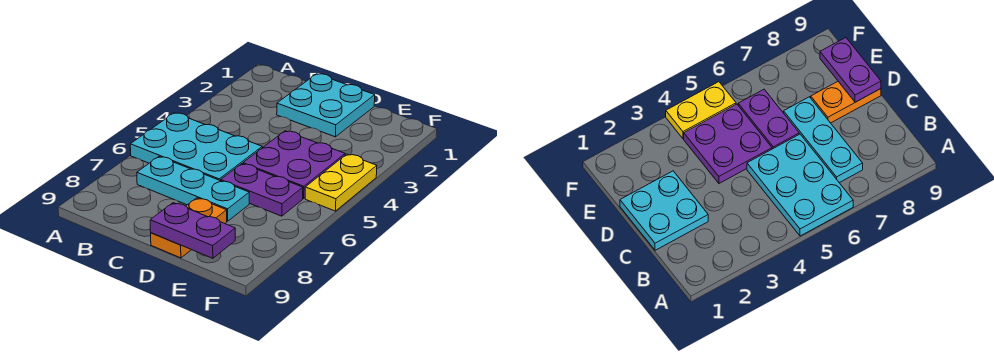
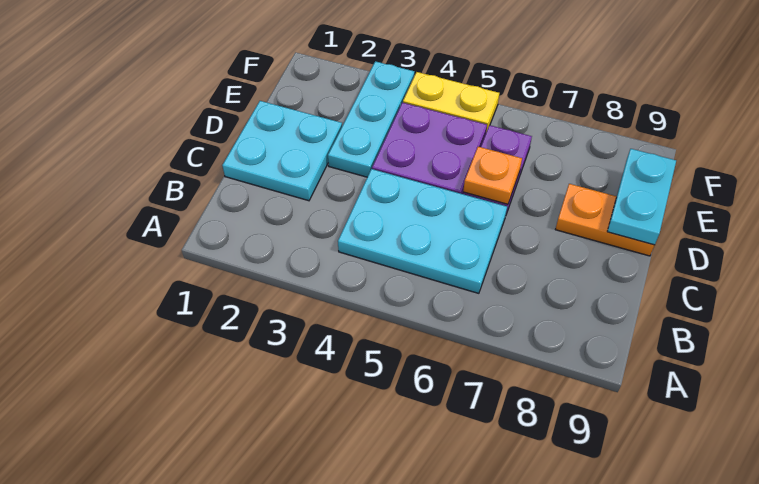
cyan 2x3 plate [130,113,262,181] -> cyan 2x3 plate turned to [338,169,507,293]
cyan 1x3 plate [137,157,249,221] -> cyan 1x3 plate moved to [328,61,414,177]
none -> orange 1x1 plate [463,147,522,204]
purple 1x2 plate [150,203,235,258] -> cyan 1x2 plate [607,149,676,245]

